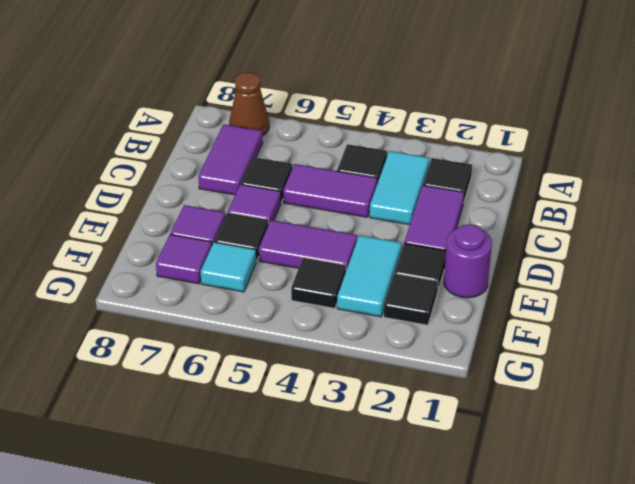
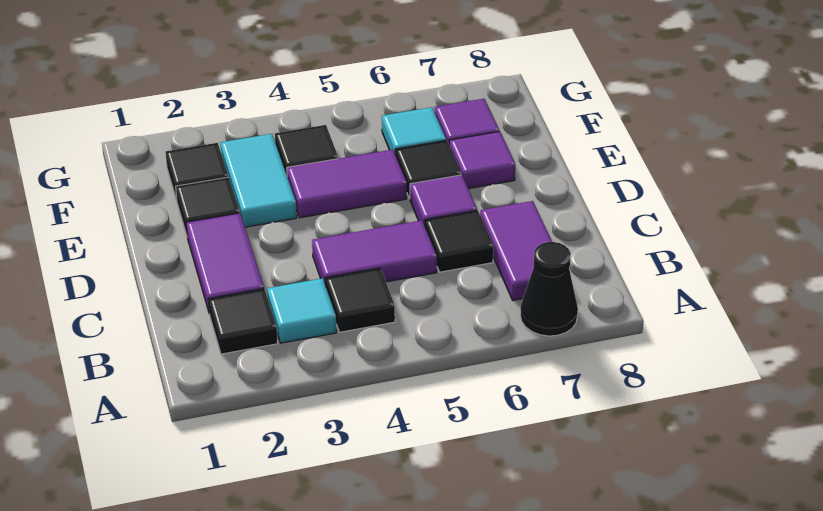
brown 1x1 cone [229,72,269,136] -> black 1x1 cone [520,242,578,336]
cyan 1x2 tile [370,151,429,225] -> cyan 1x1 tile [267,278,337,343]
purple 1x1 round brick [444,224,492,298] -> none

